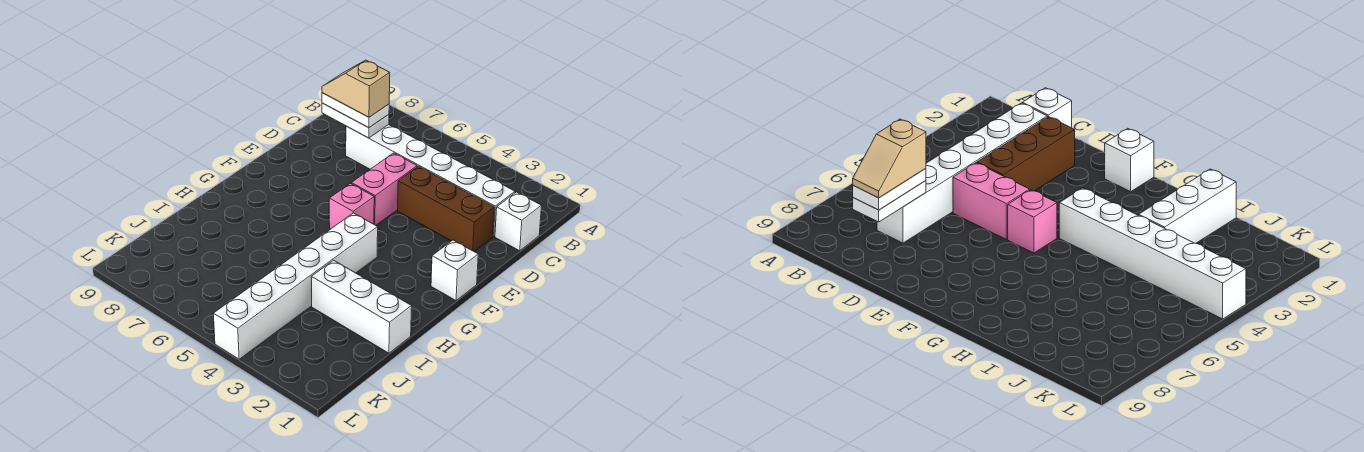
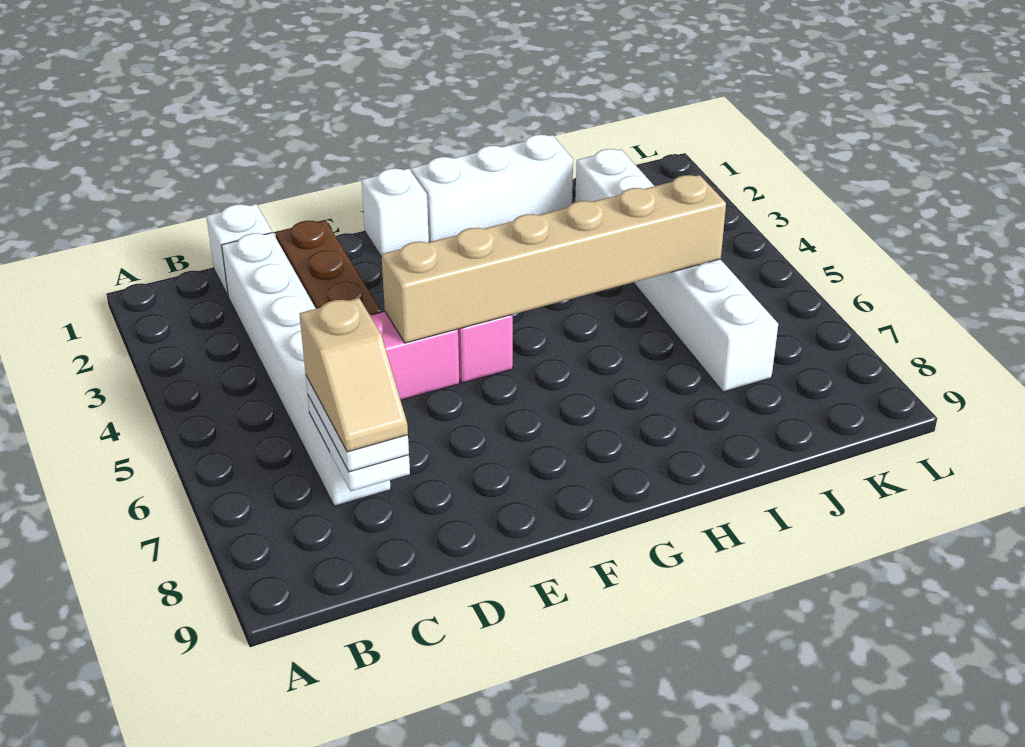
none -> tan 1x6 brick [381,175,726,343]
white 1x6 brick [213,213,378,359] -> white 1x6 brick turned to [575,149,778,392]
white 1x3 brick [311,260,412,353] -> white 1x3 brick turned to [411,135,573,242]

